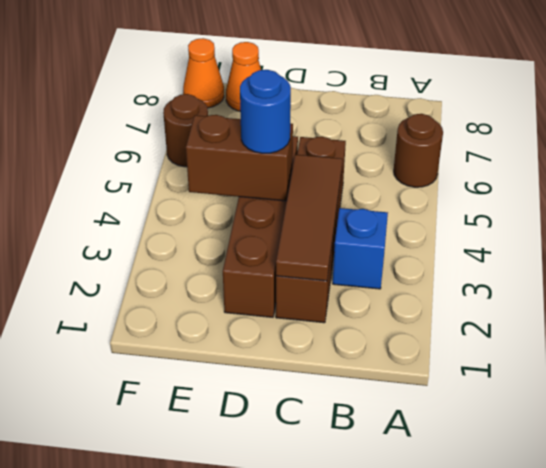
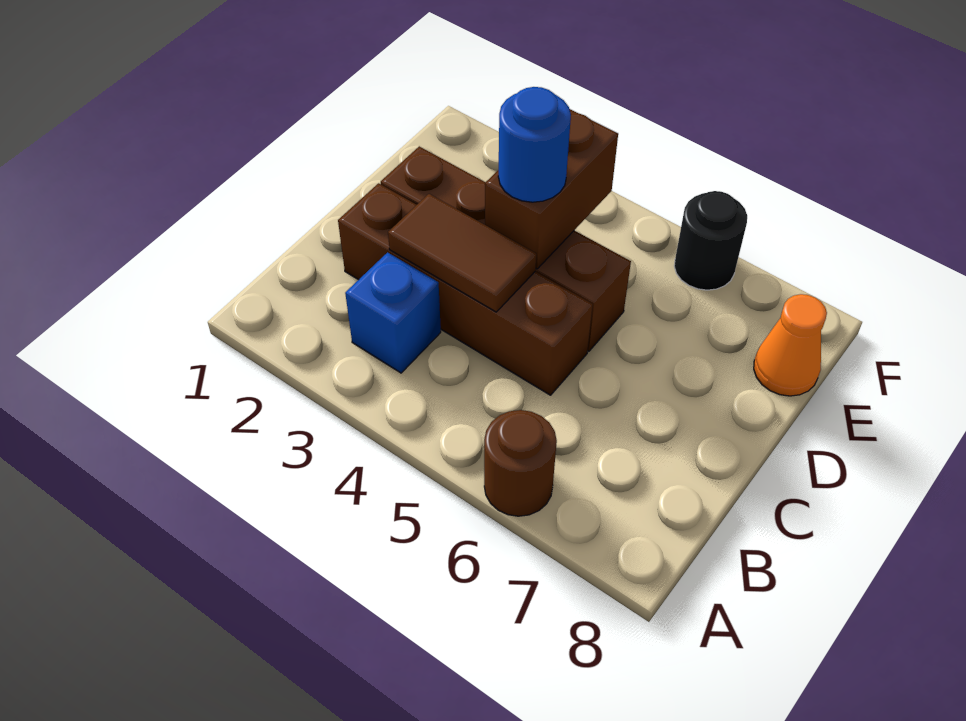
brown 1x3 tile [276,154,342,281] -> brown 1x2 tile [388,194,536,312]
brown 1x1 round brick [163,94,208,167] -> black 1x1 round brick [674,191,747,290]
orange 1x1 cone [183,38,224,108] -> none

